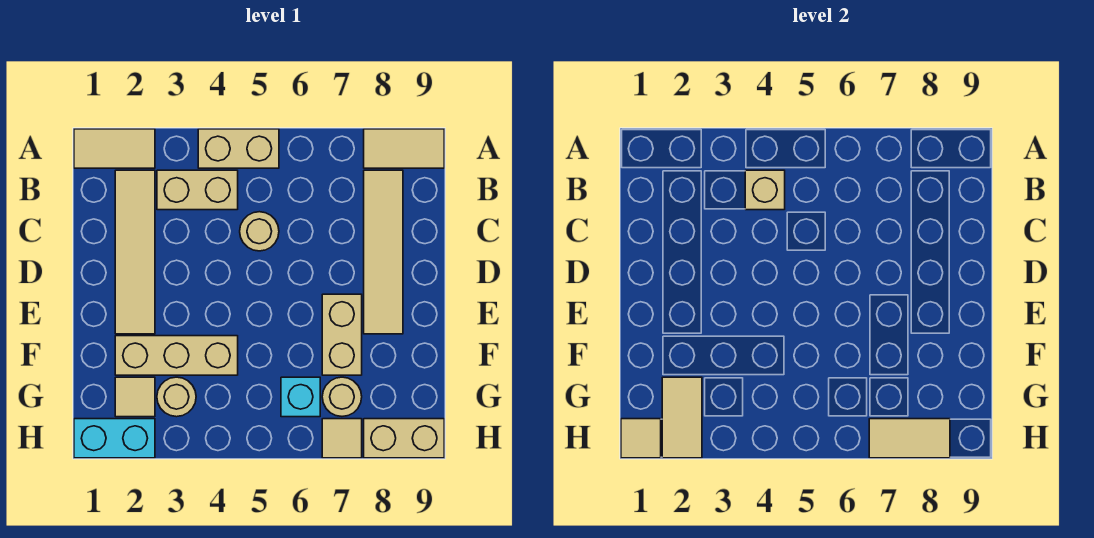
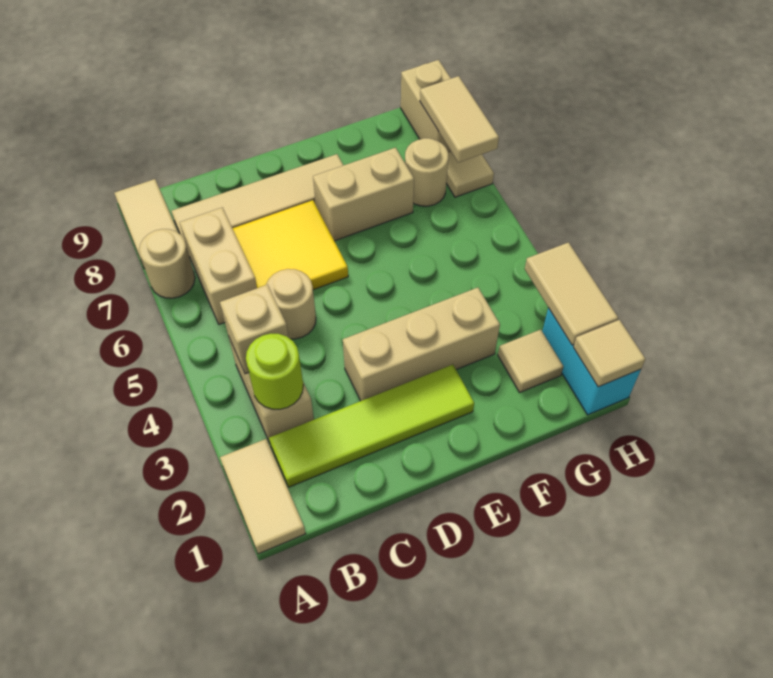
tan 1x2 brick [198,129,279,168] -> tan 1x2 brick moved to [180,207,257,324]
tan 1x4 tile [115,170,155,334] -> lime 1x4 tile [269,365,474,487]
none -> lime 1x1 round brick [246,334,303,409]
none -> yellow 2x2 tile [232,200,348,290]
tan 1x3 brick [115,336,238,375] -> tan 1x3 brick turned to [343,288,500,401]
tan 1x2 tile [662,377,702,458] -> tan 1x2 tile turned to [525,242,618,345]
tan 1x1 round brick [157,377,196,417] -> tan 1x1 round brick moved to [139,229,195,298]
cyan 1x1 brick [281,377,320,417] -> none

